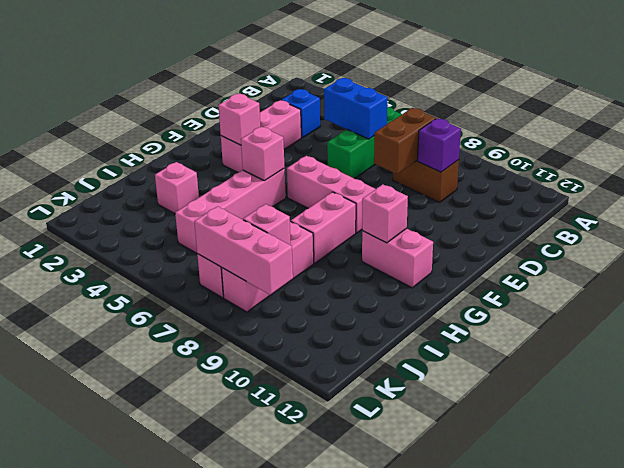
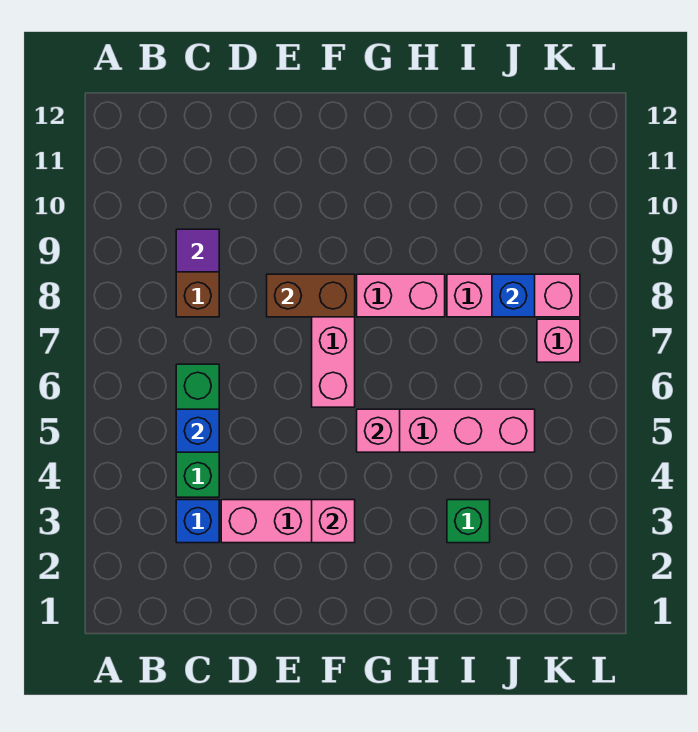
green 1x3 brick [327,107,402,179] -> green 1x3 brick turned to [176,364,219,497]
blue 1x2 brick [324,78,387,139] -> blue 1x1 brick [176,409,219,452]
brown 1x2 brick [374,108,436,174] -> brown 1x2 brick moved to [267,274,355,317]
purple 1x1 brick [418,118,461,172] -> purple 1x1 tile [176,229,219,272]
pink 1x2 brick [362,228,433,288] -> none
pink 1x1 brick [362,184,408,243] -> none
pink 1x1 brick [155,162,199,214] -> green 1x1 brick [447,500,490,543]
pink 1x1 brick [243,204,291,245] -> blue 1x1 brick [492,274,535,317]
pink 1x3 brick [194,206,293,295] -> none

